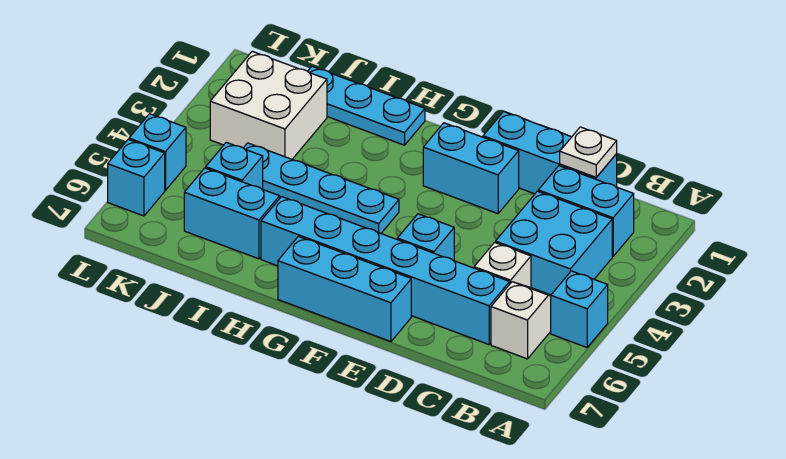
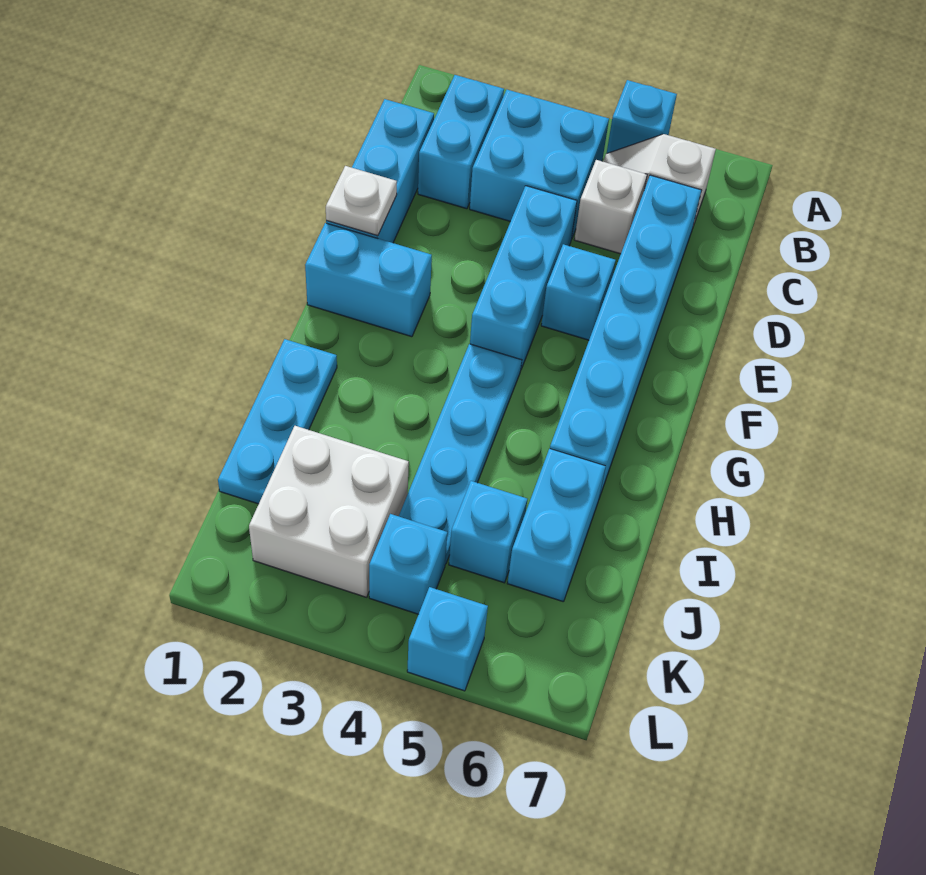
white 1x1 plate [560,127,617,177] -> white 1x1 plate moved to [326,166,397,236]
cyan 1x2 brick [423,123,519,214] -> cyan 1x2 brick turned to [305,223,432,337]
cyan 1x3 brick [278,236,411,342] -> cyan 1x3 brick moved to [470,186,577,369]
cyan 1x1 brick [108,139,165,216] -> cyan 1x1 brick moved to [369,514,447,614]

